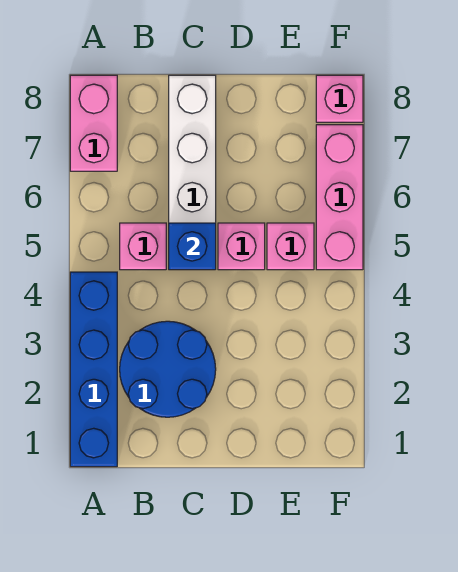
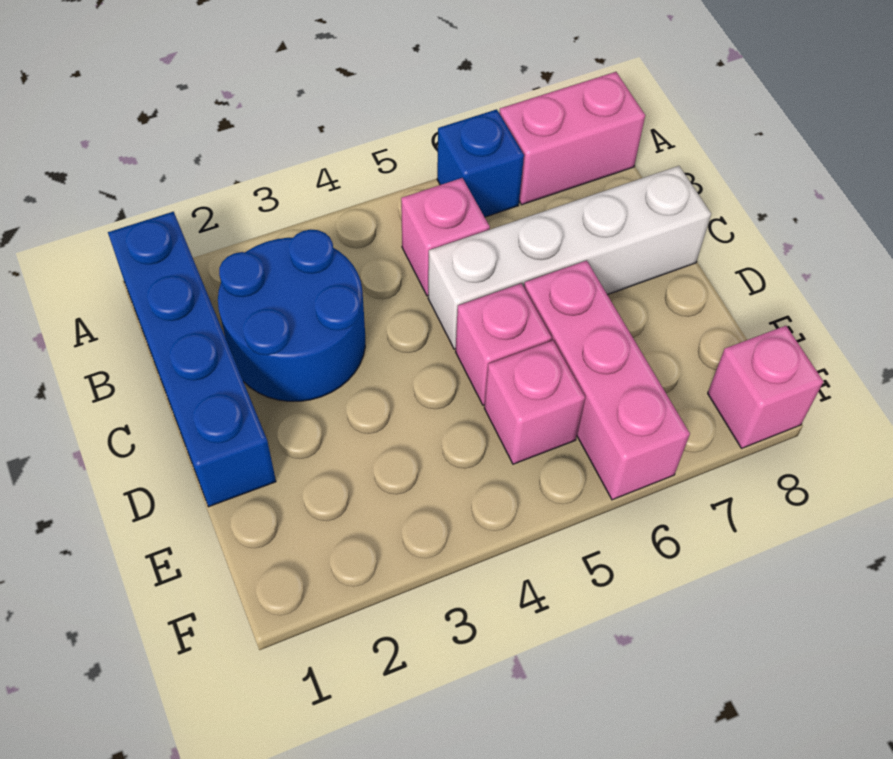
blue 1x4 brick [70,272,117,467] -> blue 1x4 brick turned to [108,212,276,507]
blue 1x1 brick [169,223,216,270] -> blue 1x1 brick moved to [437,109,524,217]
pink 1x3 brick [316,125,363,270] -> pink 1x3 brick turned to [524,261,690,500]

